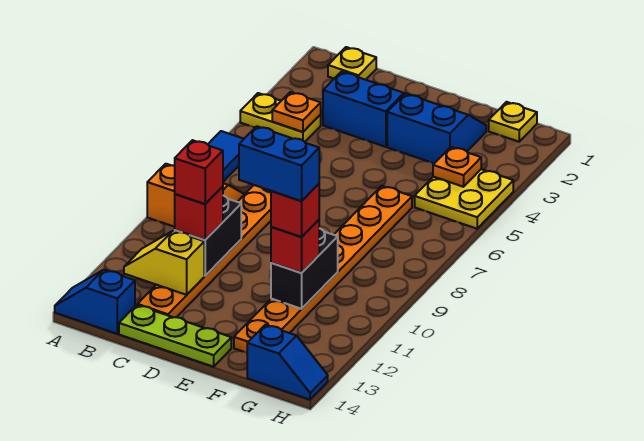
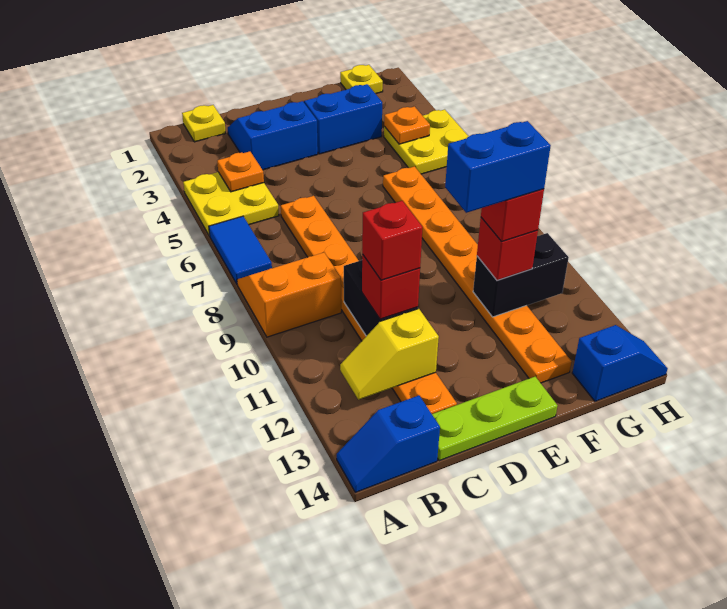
yellow 1x2 plate [240,93,321,142] -> yellow 2x2 plate [183,172,279,236]
black 1x2 brick [271,228,338,309] -> black 1x2 brick turned to [473,233,569,317]

